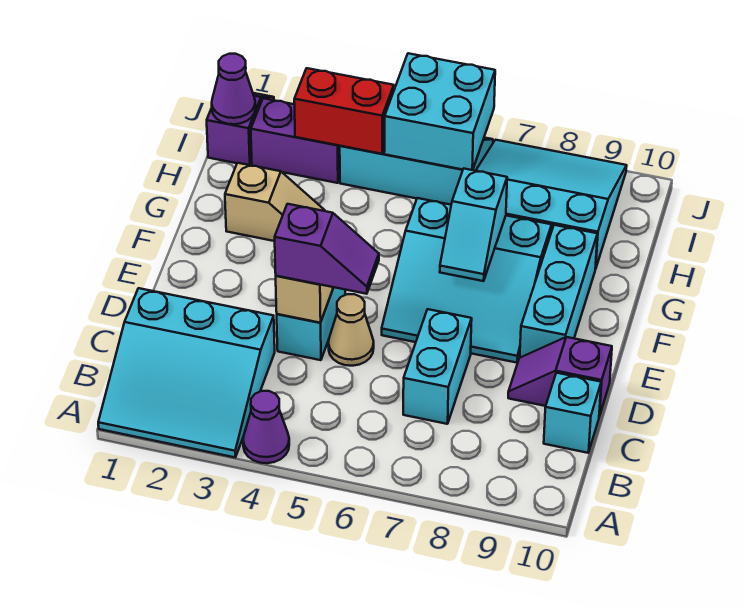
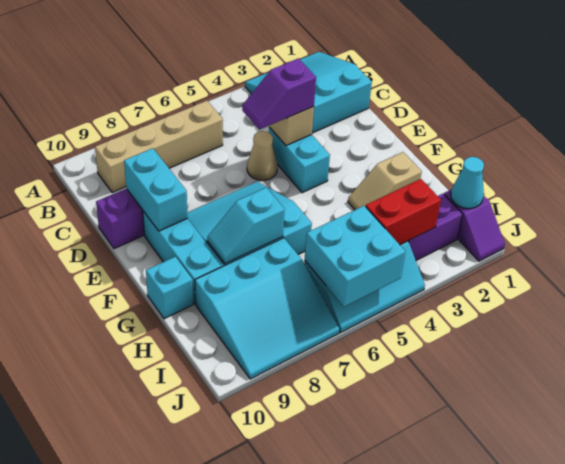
purple 1x1 cone [243,391,289,463] -> none
none -> tan 1x4 brick [95,101,223,193]
cyan 1x2 brick [403,309,472,424] -> cyan 1x2 brick moved to [124,148,188,231]
cyan 1x1 brick [544,373,601,453] -> cyan 1x1 brick moved to [146,257,193,319]
cyan 1x2 slope [440,169,507,281] -> cyan 1x2 slope turned to [207,188,285,263]
purple 1x1 cone [212,54,256,124] -> cyan 1x1 cone [451,157,484,209]

